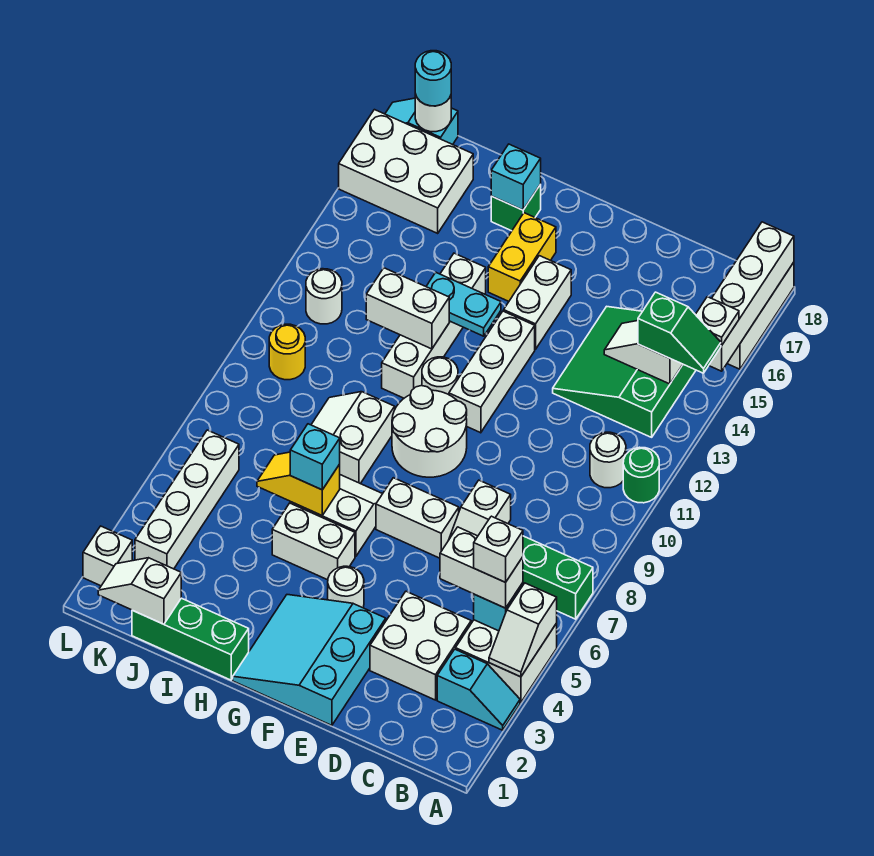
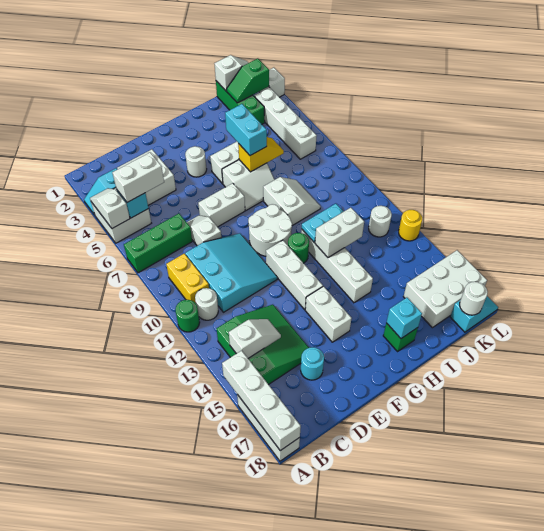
green 1x2 slope [638,292,721,373] -> green 1x2 slope moved to [226,59,269,103]
white 1x1 plate [695,297,739,346] -> none
white 1x1 brick [474,516,523,582] -> none
cyan 3x3 slope [233,595,386,725] -> cyan 3x3 slope moved to [185,233,277,312]
white 1x1 round brick [422,357,458,395] -> green 1x1 round brick [288,233,309,263]
cyan 1x2 plate [426,273,501,336] -> cyan 1x2 plate moved to [302,204,344,243]
yellow 1x2 brick [488,213,556,301] -> yellow 1x2 brick moved to [166,254,209,303]
green 1x3 brick [132,598,249,680] -> green 1x3 brick turned to [216,81,265,124]
cyan 1x1 brick [290,424,340,490] -> cyan 1x2 brick [225,104,267,155]
yellow 1x1 round brick [269,324,305,380] -> yellow 1x1 round brick moved to [399,210,422,241]
cyan 1x1 round brick [415,51,451,106] -> cyan 1x1 round brick moved to [301,347,324,380]

